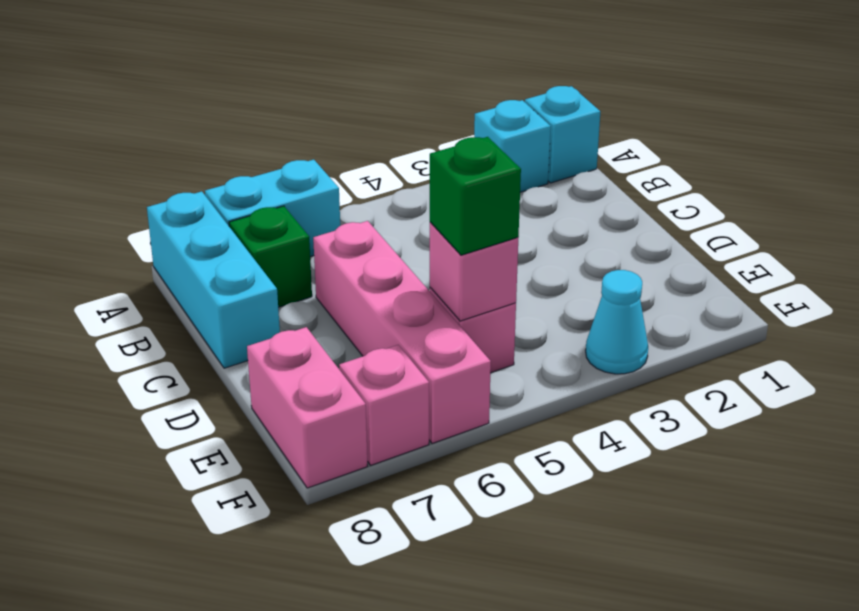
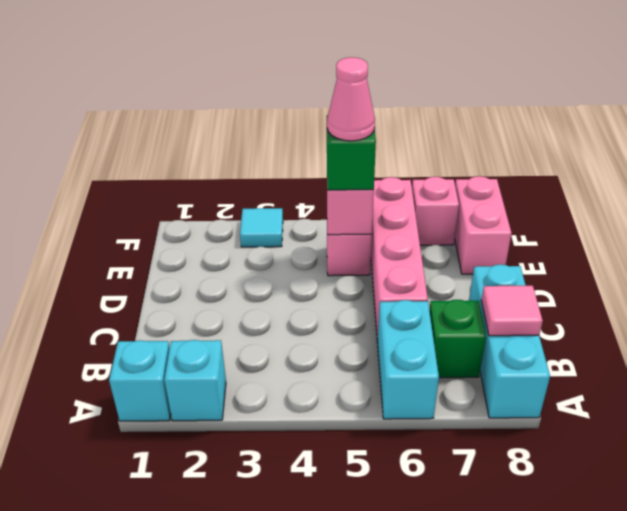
cyan 1x2 brick [205,160,340,257] -> cyan 1x2 brick turned to [377,300,439,419]
none -> pink 1x1 tile [481,286,543,336]
none -> pink 1x1 cone [327,57,375,141]
cyan 1x1 cone [586,270,648,374] -> cyan 1x1 tile [240,208,283,247]

